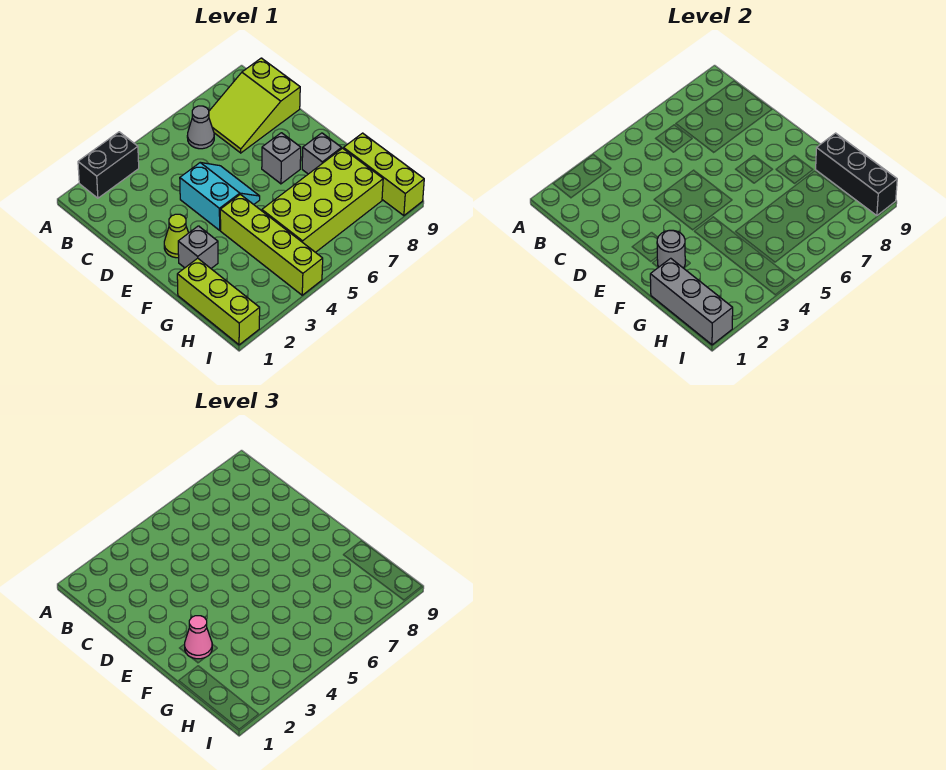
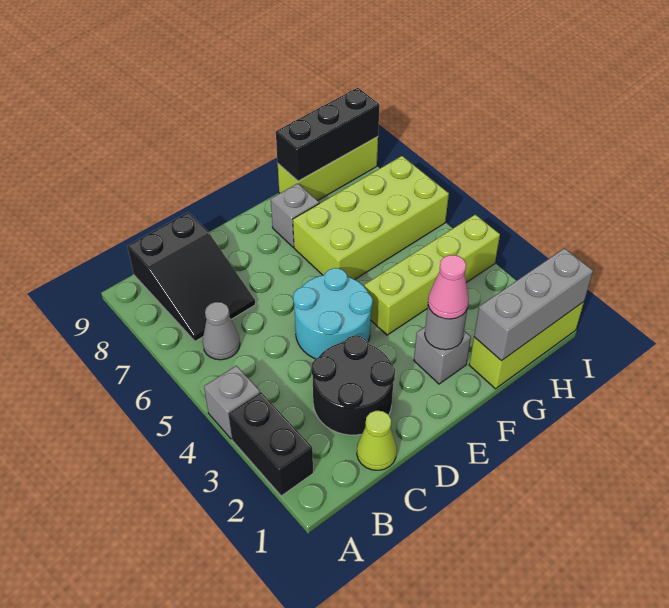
lime 2x3 slope [209,58,300,153] -> black 2x3 slope [127,212,255,341]
none -> black 2x2 round brick [311,336,395,435]
cyan 2x2 slope [180,163,260,230] -> cyan 2x2 round brick [293,268,373,359]
lime 1x1 cone [164,214,188,258] -> lime 1x1 cone moved to [357,411,397,470]
grey 1x1 brick [262,133,301,184] -> grey 1x1 brick moved to [204,366,260,439]
lime 2x4 brick [262,148,383,252] -> lime 2x4 brick turned to [293,156,449,279]

